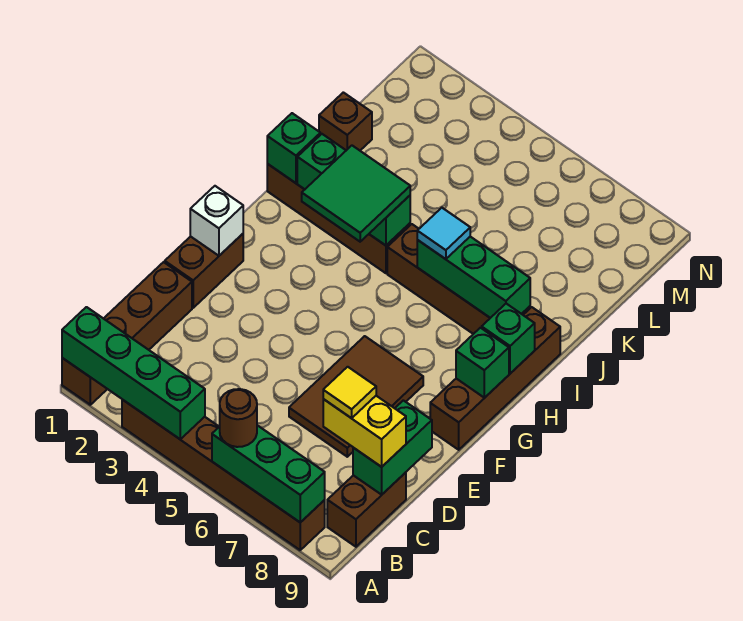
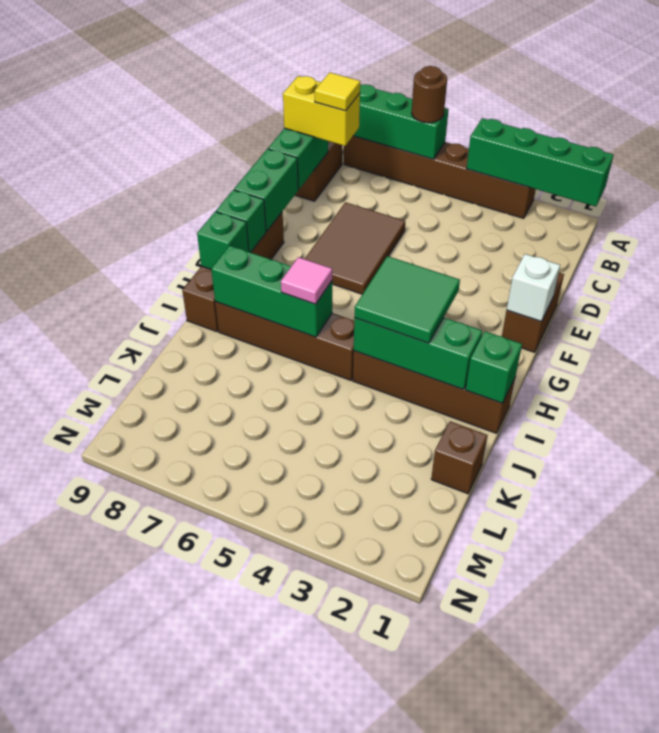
brown 1x4 brick [62,262,192,405] -> none
none -> green 1x2 brick [234,149,298,231]
cyan 1x1 tile [417,208,470,259] -> pink 1x1 tile [281,257,332,304]

